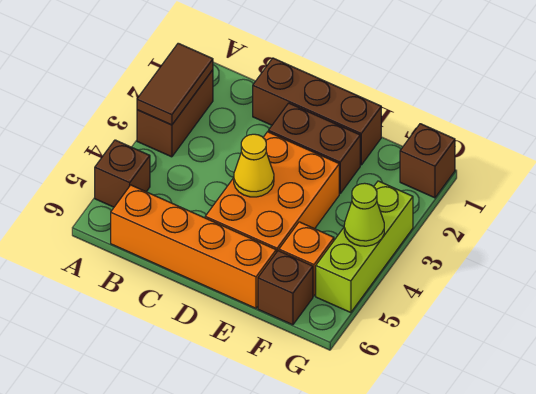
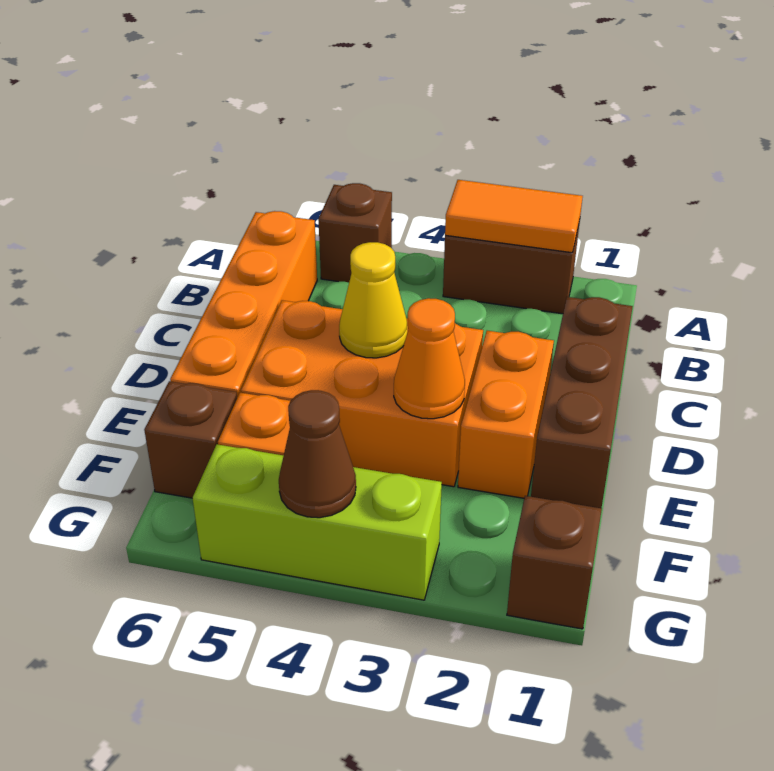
brown 1x2 tile [137,43,213,125] -> orange 1x2 tile [445,180,583,253]
brown 1x2 brick [268,103,360,194] -> orange 1x2 brick [458,331,554,498]
none -> orange 1x1 cone [394,298,465,419]
lime 1x1 cone [344,183,384,246] -> brown 1x1 cone [279,390,356,518]

